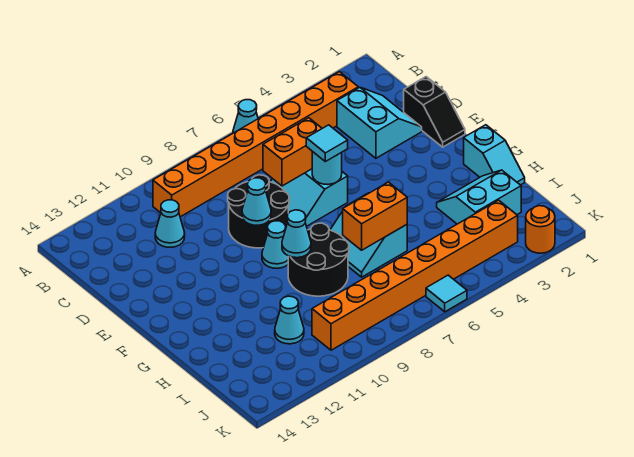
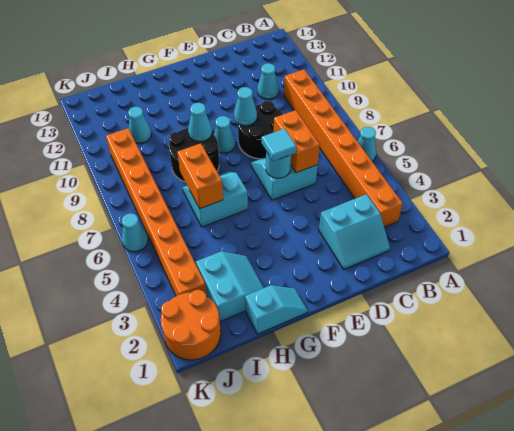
black 1x2 slope [404,77,465,147] -> none
cyan 1x2 slope [464,125,525,185] -> cyan 1x2 slope turned to [245,285,307,334]
orange 1x1 round brick [526,206,555,253] -> orange 2x2 round brick [161,290,221,360]
cyan 1x1 tile [426,275,467,312] -> cyan 1x1 cone [122,213,148,252]

